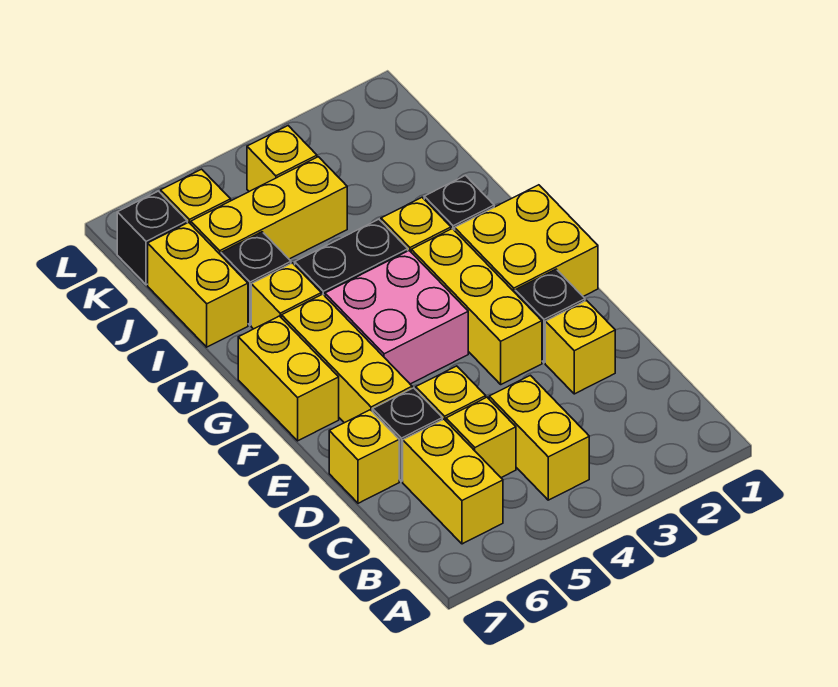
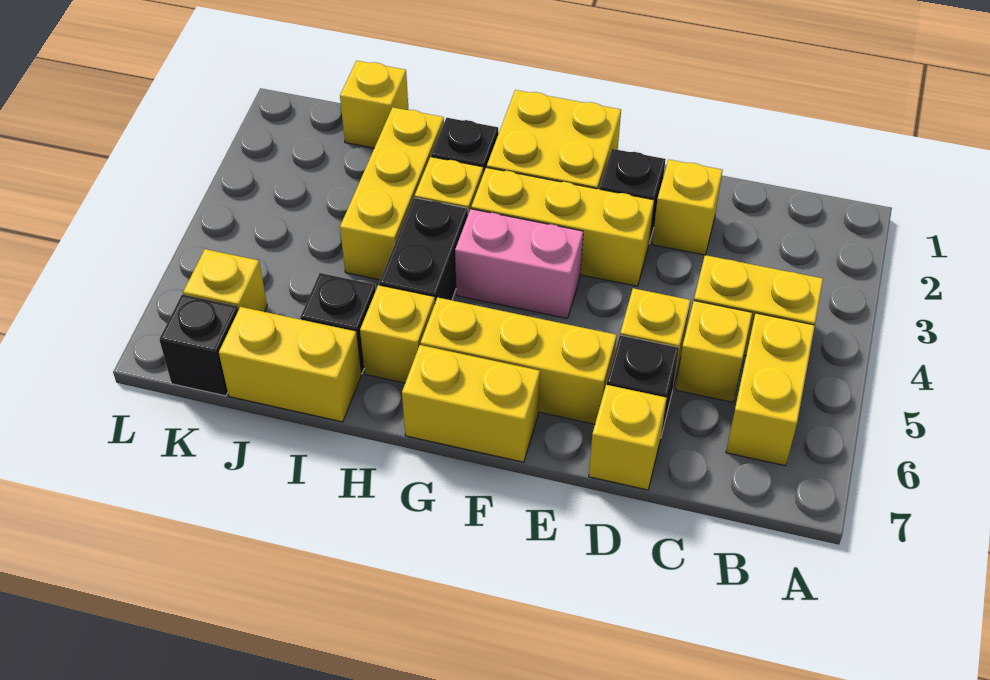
yellow 1x2 brick [403,419,503,544] -> yellow 1x2 brick turned to [726,313,815,466]
pink 2x2 brick [325,251,468,384] -> pink 1x2 brick [455,209,583,318]
yellow 1x3 brick [191,157,347,259] -> yellow 1x3 brick moved to [340,107,444,280]
yellow 1x1 brick [247,126,317,192] -> yellow 1x1 brick moved to [340,61,409,148]

